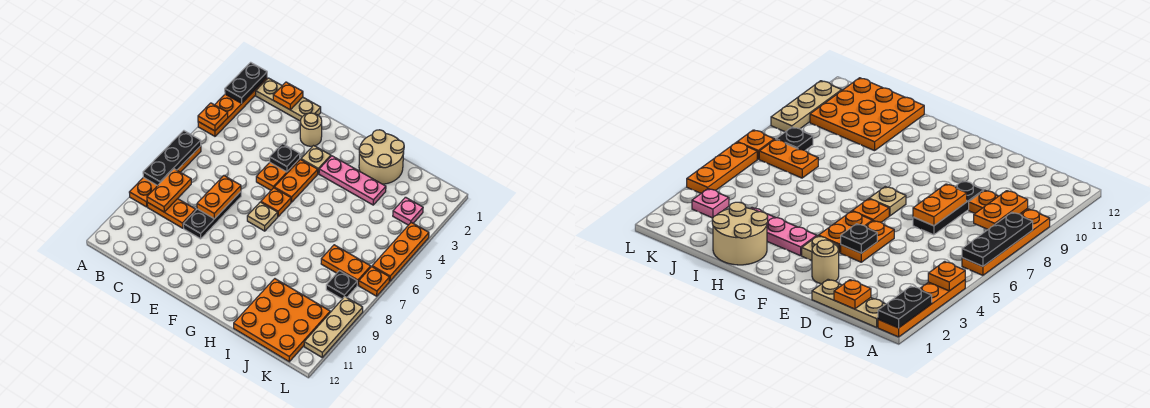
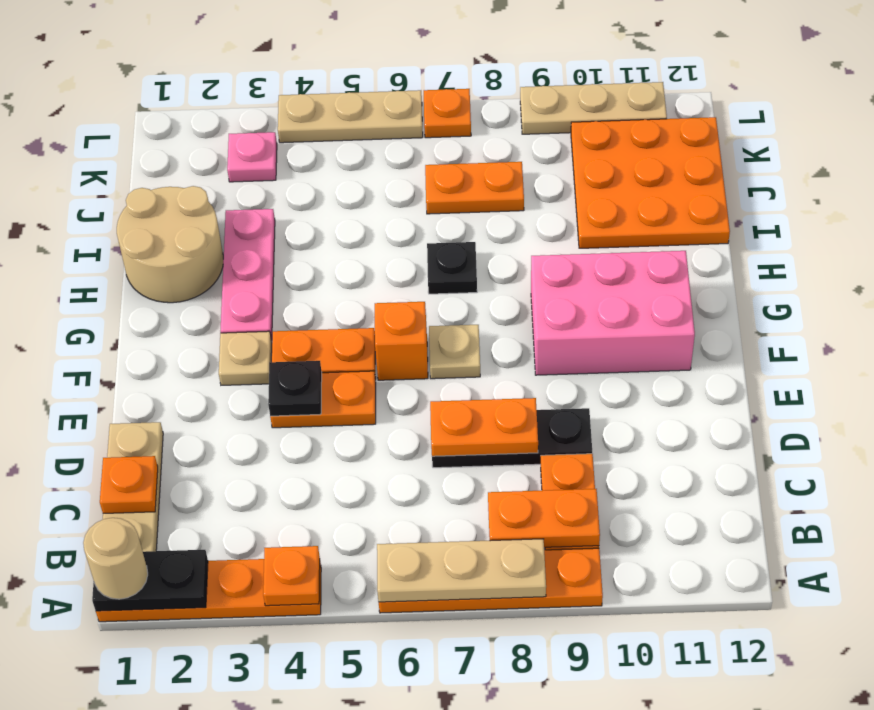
black 1x3 plate [143,131,201,186] -> tan 1x3 plate [377,539,546,602]
tan 1x1 round brick [300,113,322,146] -> tan 1x1 round brick moved to [83,518,148,599]
orange 1x1 plate [261,188,291,216] -> orange 1x1 brick [374,302,428,380]
none -> pink 2x3 brick [531,251,695,375]
orange 1x2 plate [321,245,371,285] -> orange 1x2 plate turned to [425,162,524,214]
black 1x1 plate [326,271,357,299] -> black 1x1 plate moved to [427,242,477,294]
orange 1x3 plate [372,222,429,281] -> tan 1x3 plate [278,90,423,143]

